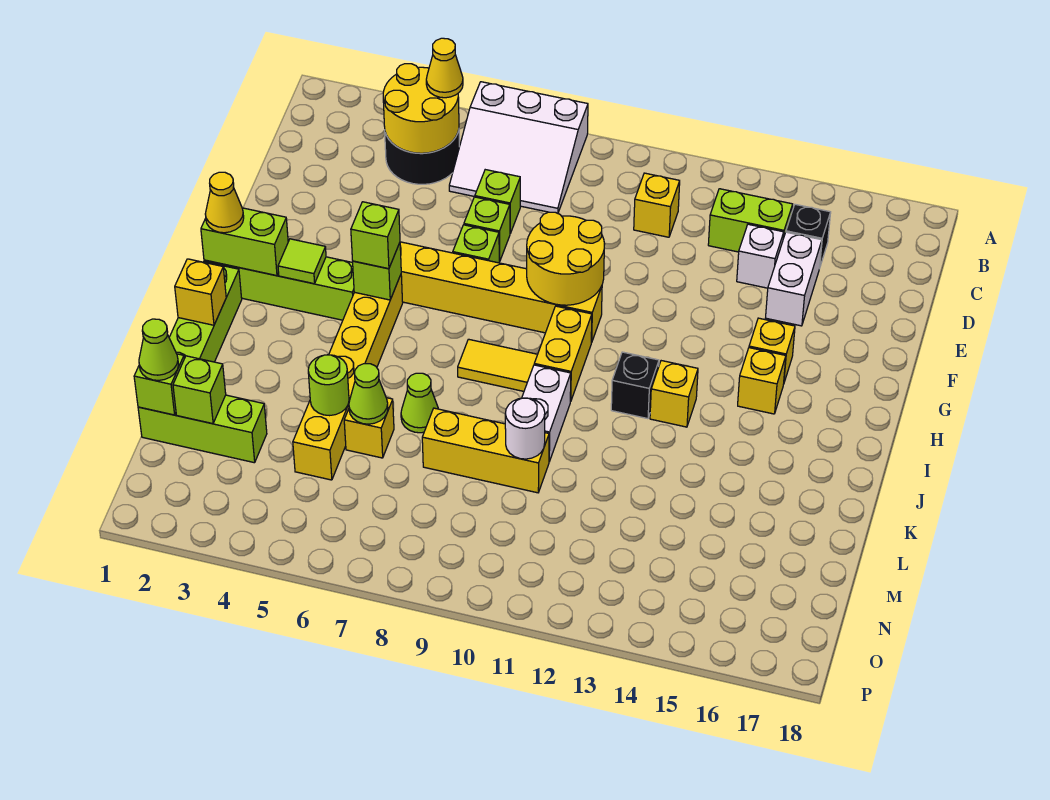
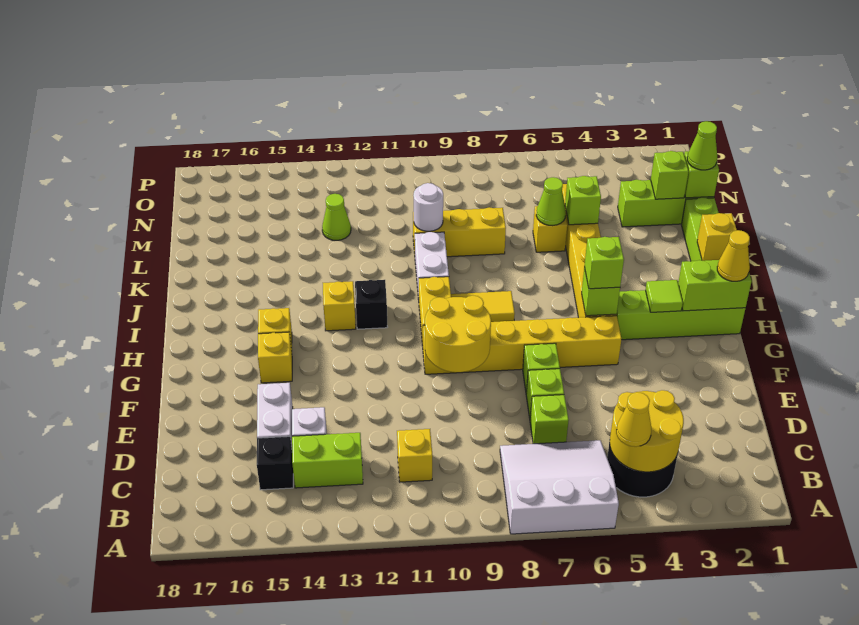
lime 1x1 cone [401,373,438,433] -> lime 1x1 cone moved to [322,194,351,240]
lime 1x1 round brick [308,355,349,416] -> lime 1x1 brick [565,176,601,225]

